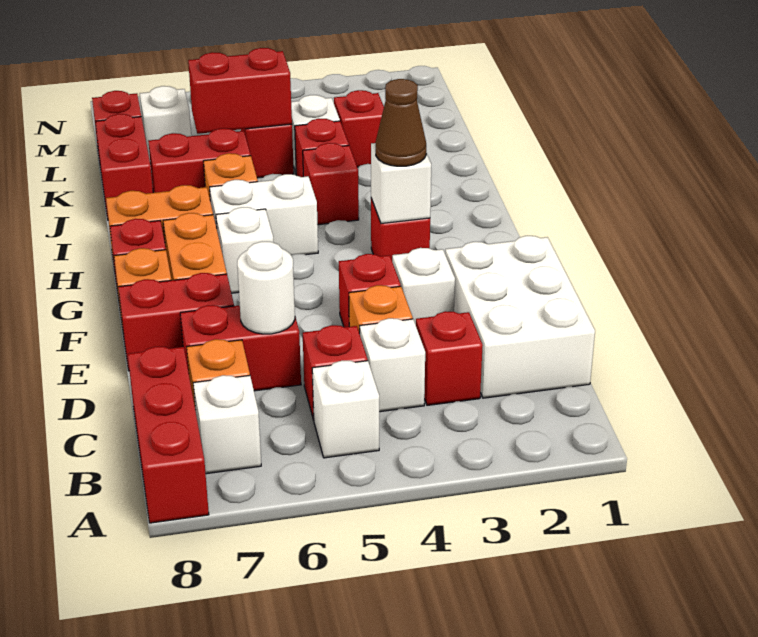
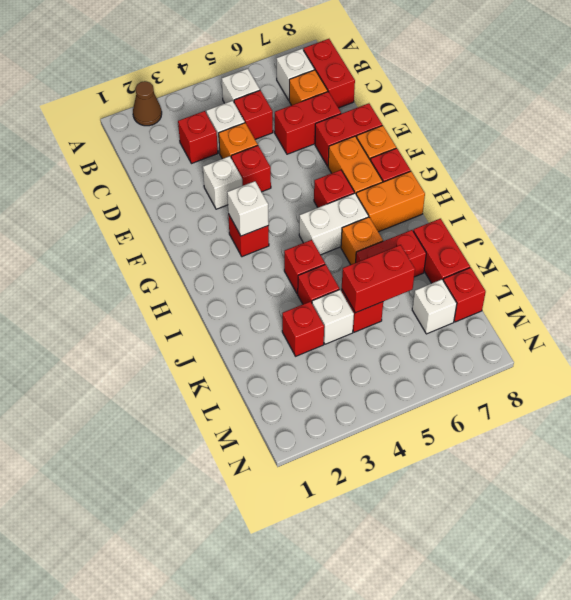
red 1x3 brick [128,347,209,523] -> red 1x2 brick [304,39,355,108]
white 2x3 brick [445,236,595,398] -> none
white 1x1 round brick [237,242,295,334] -> none
brown 1x1 cone [376,79,426,166] -> brown 1x1 cone moved to [133,81,162,126]
white 1x1 brick [216,207,273,293] -> red 1x1 brick [314,170,354,207]

